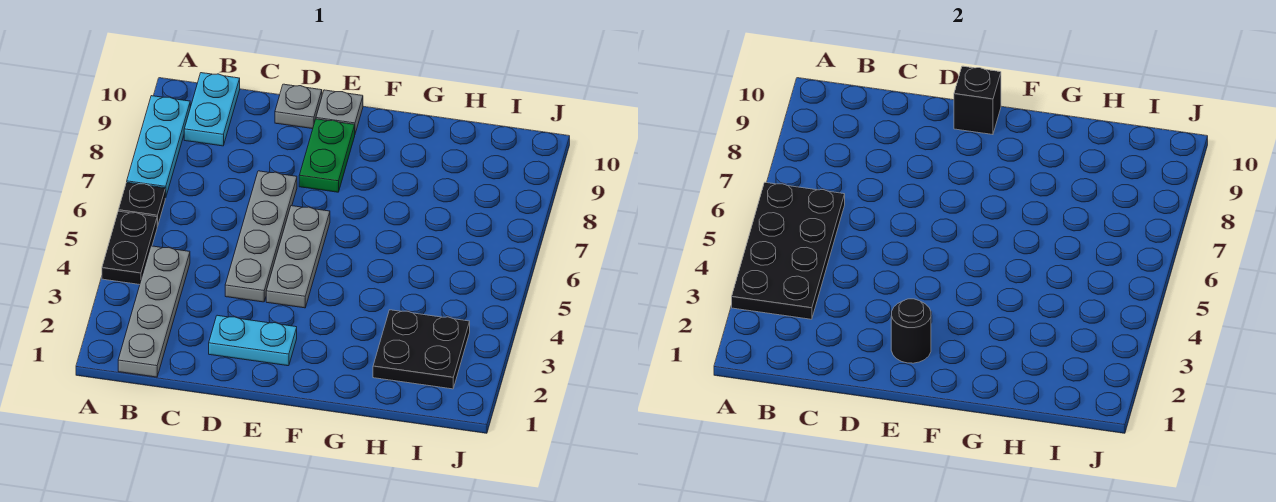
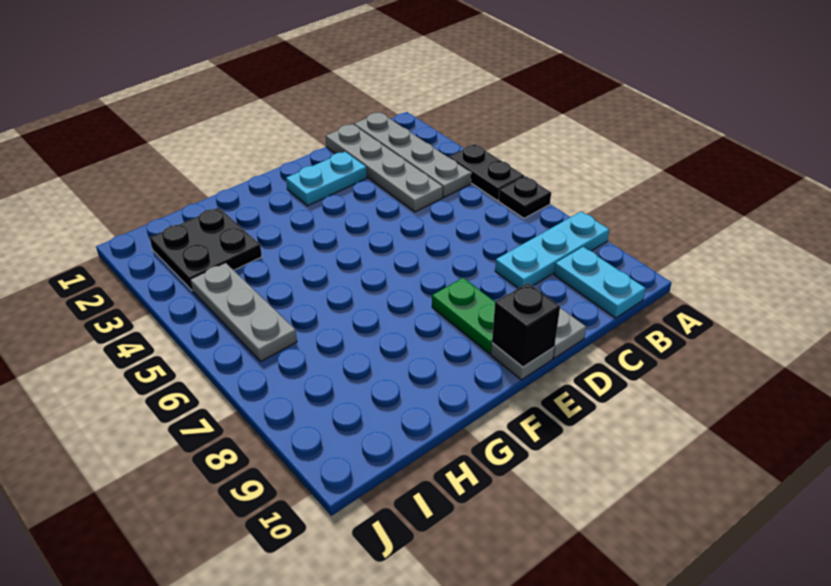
black 2x4 plate [732,182,845,319] -> none
cyan 1x3 plate [127,96,190,198] -> cyan 1x3 plate turned to [495,212,609,288]
grey 1x4 plate [225,171,297,302] -> grey 1x4 plate moved to [326,124,443,212]
black 1x1 round brick [891,299,931,363] -> none
grey 1x3 plate [266,206,330,308] -> grey 1x3 plate moved to [190,263,297,361]

